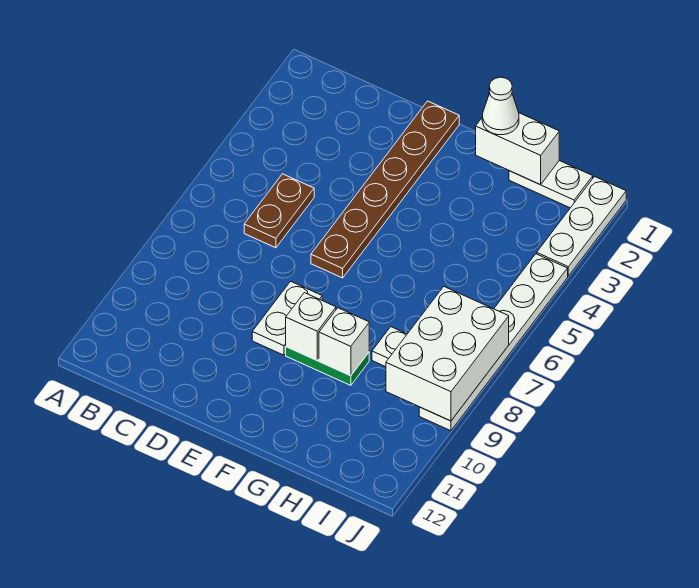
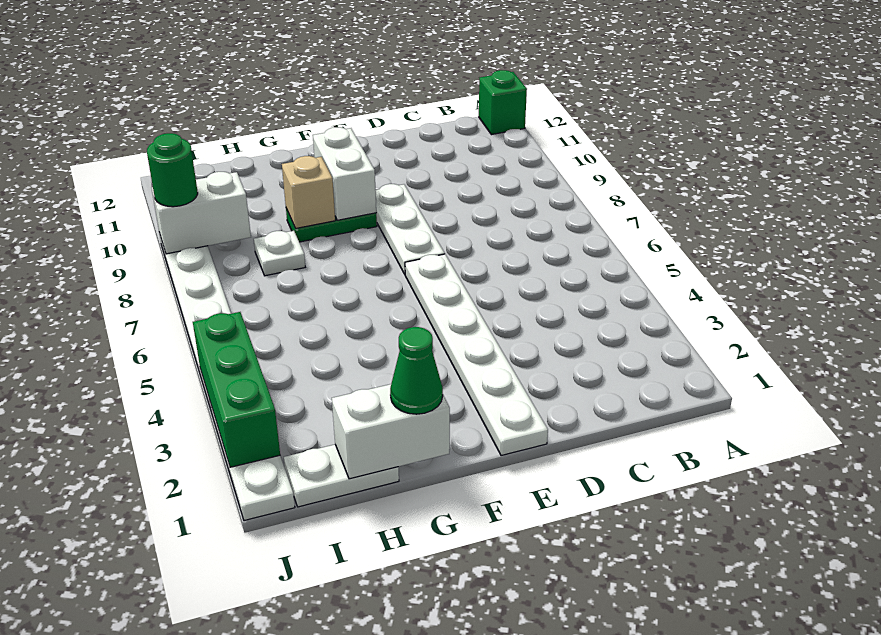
none -> green 1x1 brick [479,70,527,135]
brown 1x2 plate [244,174,314,248] -> none
brown 1x6 plate [311,101,459,278] -> white 1x6 plate [405,254,548,456]
white 1x2 plate [252,281,322,355] -> white 1x3 plate [375,184,445,274]
white 1x1 brick [286,293,336,360] -> white 1x2 brick [313,127,376,220]
white 1x1 cone [482,77,519,135] -> green 1x1 cone [390,327,443,414]
white 1x1 brick [319,308,369,376] -> tan 1x1 brick [282,156,335,228]
white 2x3 brick [386,287,509,421] -> white 1x2 brick [152,172,251,254]
none -> green 1x3 brick [193,312,280,467]
none -> green 1x1 round brick [147,133,198,207]

